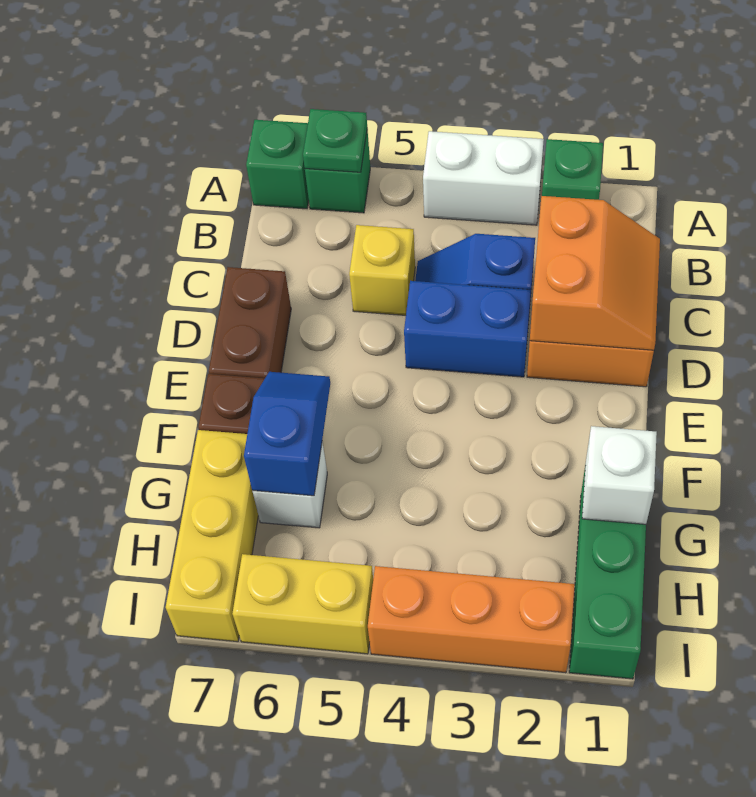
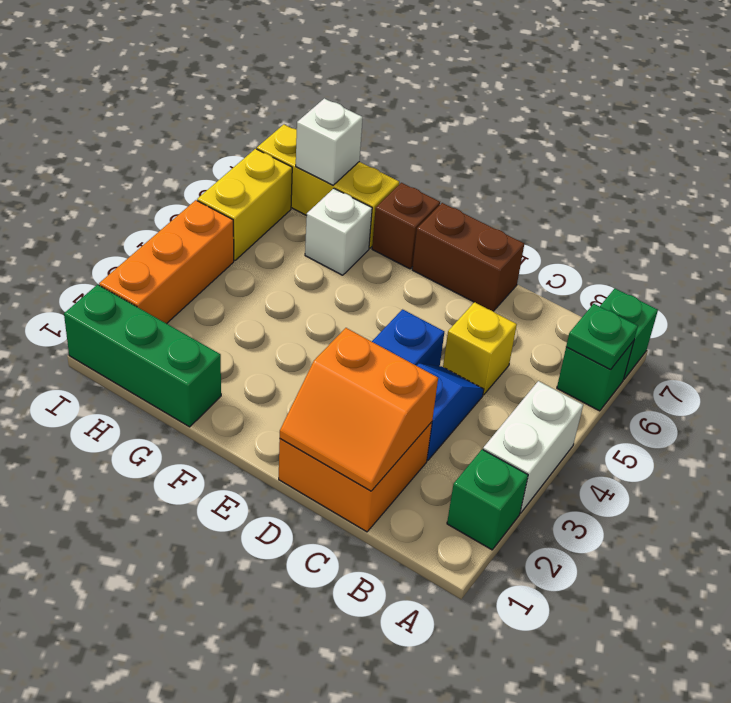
blue 1x2 slope [244,372,330,496] -> none
white 1x1 brick [582,426,657,524] -> white 1x1 brick moved to [296,98,363,185]

